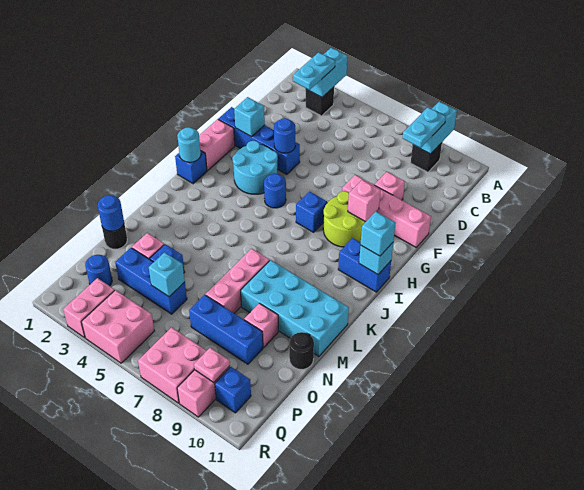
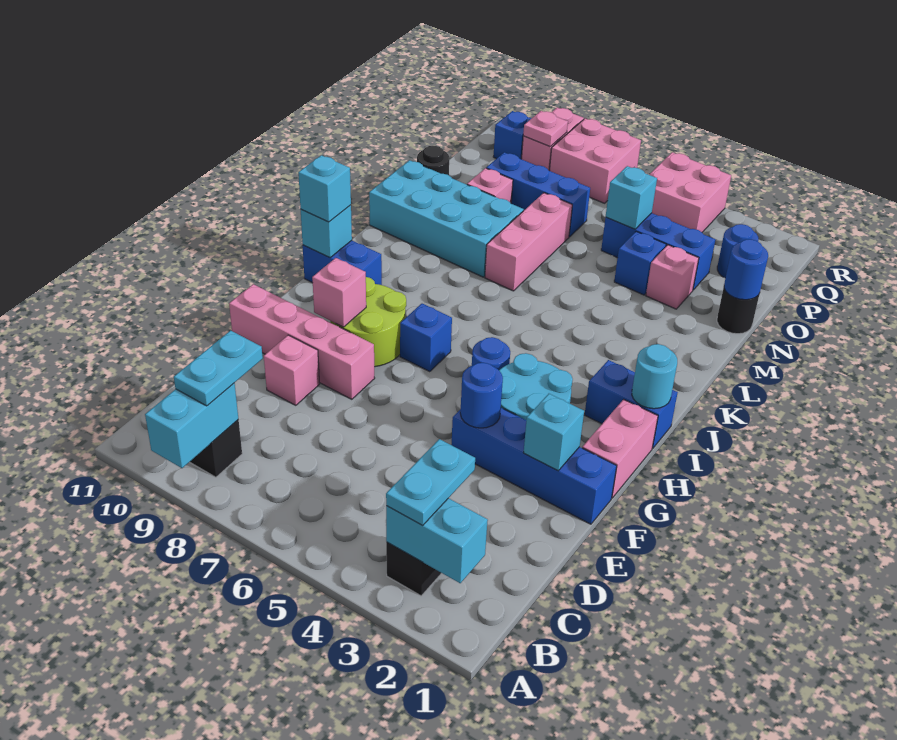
cyan 1x2 brick [307,48,348,97] -> cyan 1x2 brick turned to [386,498,488,583]
blue 1x1 brick [175,151,207,184] -> blue 1x2 brick [585,360,678,448]
pink 1x2 brick [63,278,115,338] -> none

